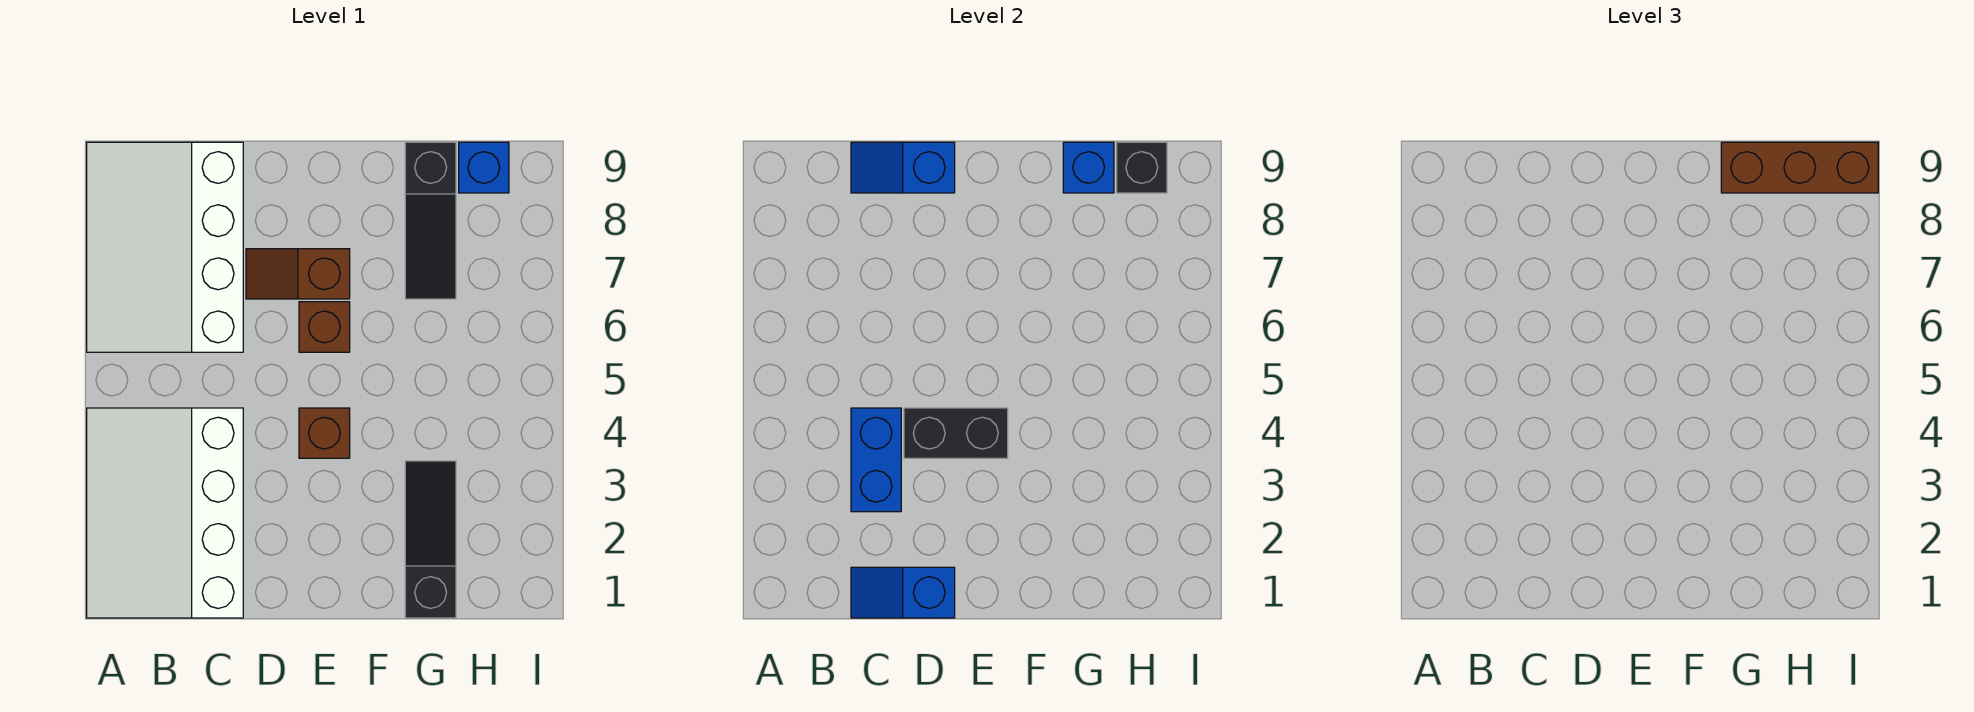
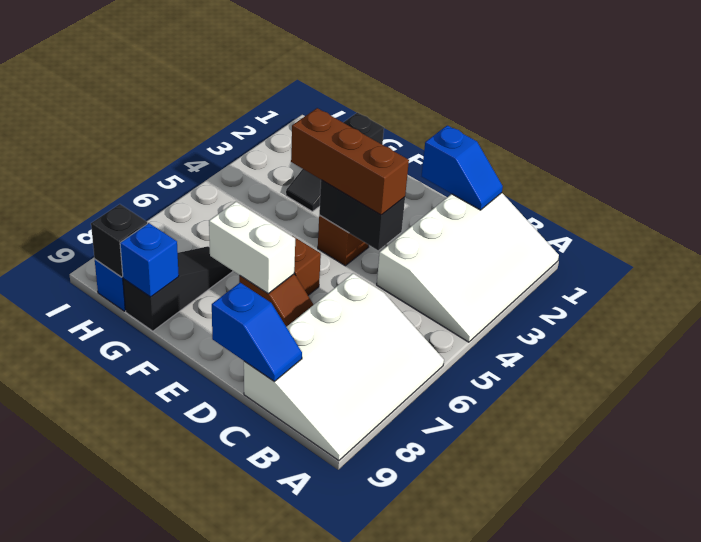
blue 1x2 brick [851,408,901,512] -> none
none -> white 1x2 brick [209,202,295,293]
brown 1x3 brick [1721,142,1878,193] -> brown 1x3 brick moved to [291,108,409,215]

